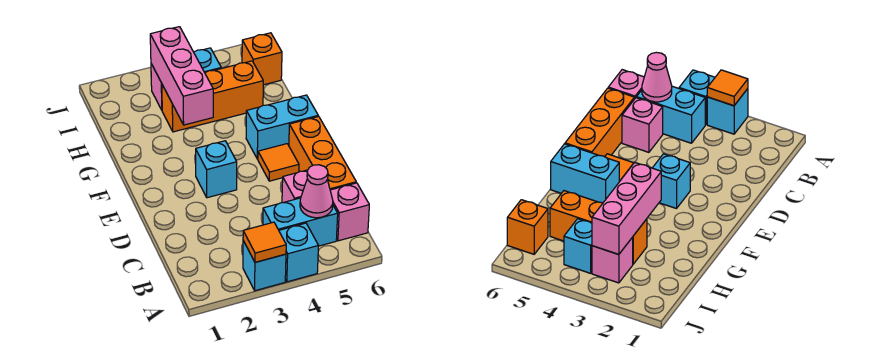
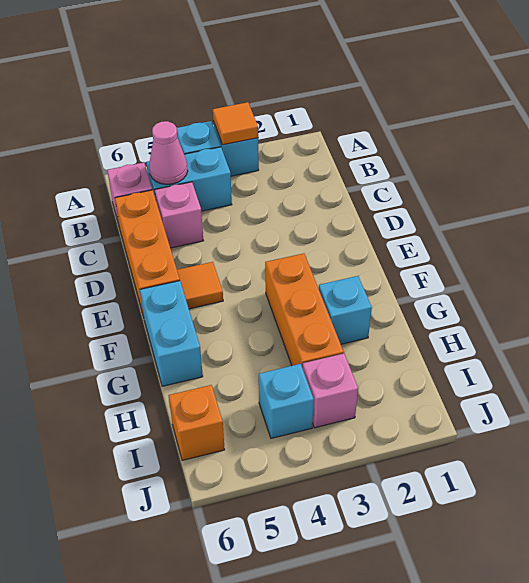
cyan 1x1 brick [196,141,237,198] -> cyan 1x1 brick moved to [319,276,372,344]
cyan 1x2 brick [246,95,318,159] -> cyan 1x2 brick turned to [140,281,203,386]
pink 1x3 brick [150,27,213,125] -> none
orange 1x3 brick [162,61,263,132] -> orange 1x3 brick turned to [265,253,344,368]

